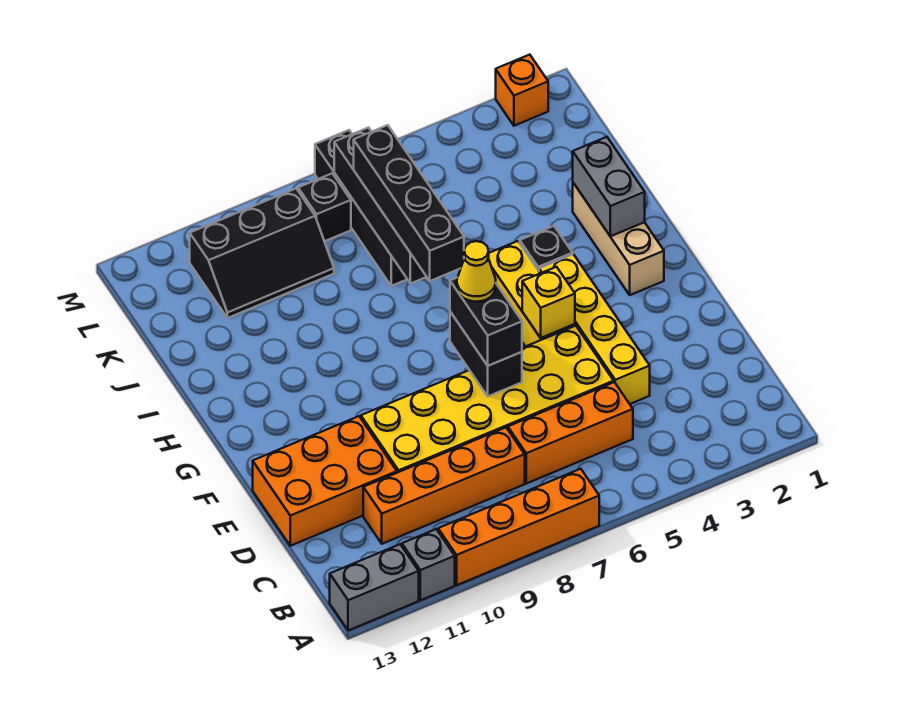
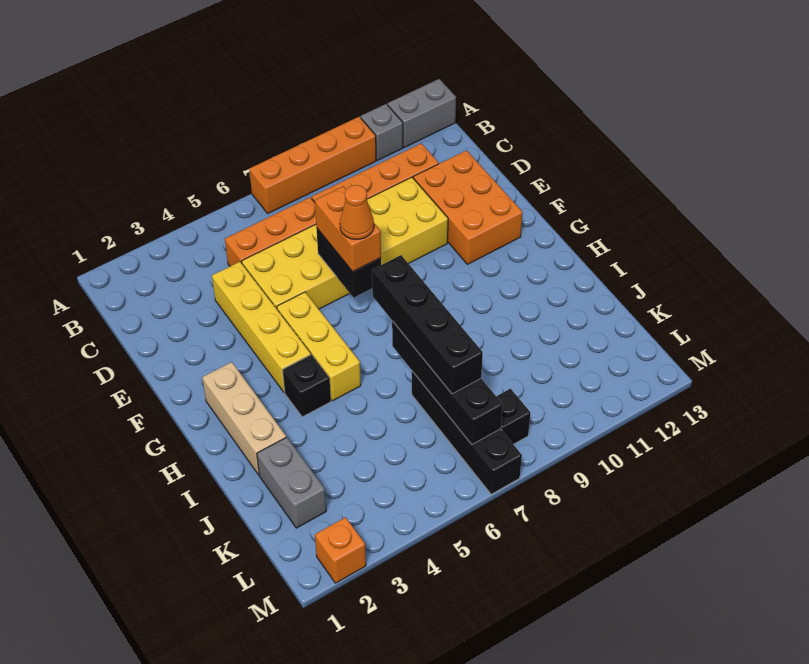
orange 2x3 brick [253,416,397,546] -> orange 2x3 brick turned to [413,150,523,264]
black 1x2 brick [450,277,522,366] -> orange 1x2 brick [315,186,381,272]
yellow 1x1 brick [522,267,575,338] -> none
yellow 1x1 cone [457,241,496,302] -> orange 1x1 cone [340,185,374,239]
grey 1x2 brick [573,137,645,236] -> grey 1x2 brick moved to [257,437,326,528]
black 2x3 slope [190,189,334,318] -> none

